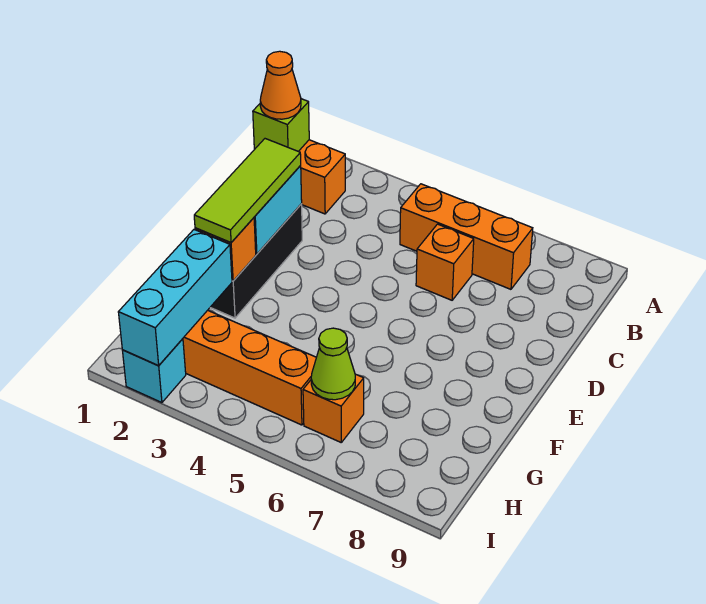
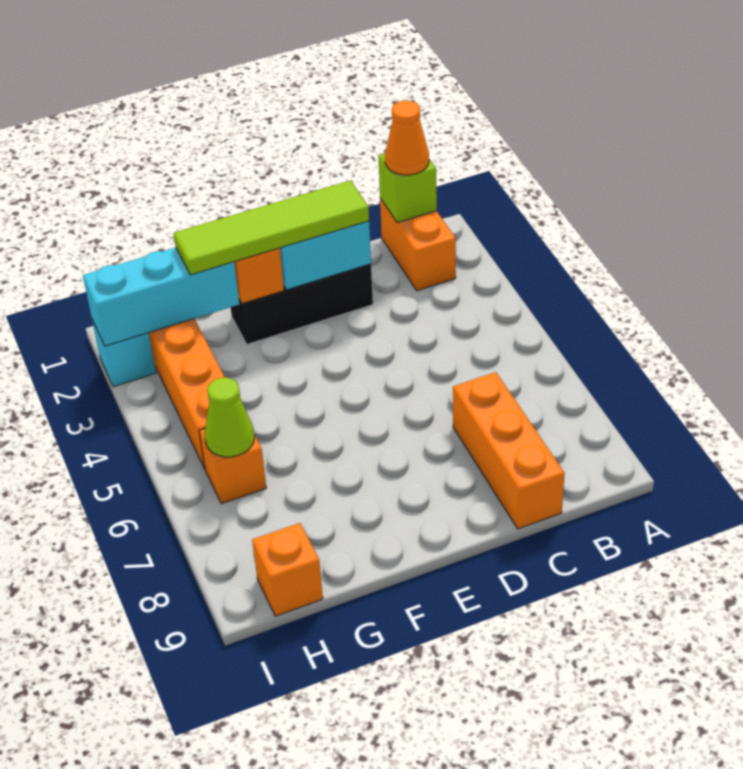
orange 1x3 brick [400,184,533,289] -> orange 1x3 brick moved to [453,372,565,529]
orange 1x1 brick [416,224,474,300] -> orange 1x1 brick moved to [252,523,323,616]
lime 1x3 tile [194,139,301,243] -> lime 1x4 tile [174,180,369,275]

